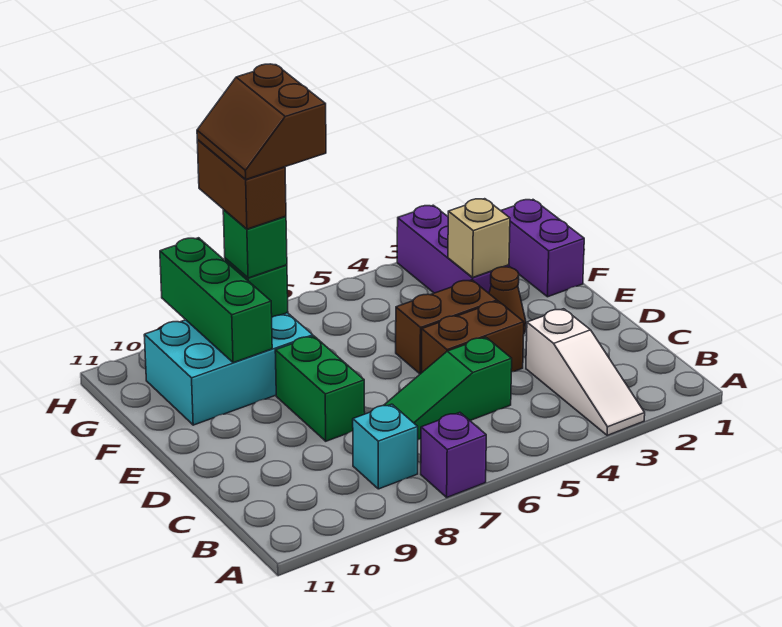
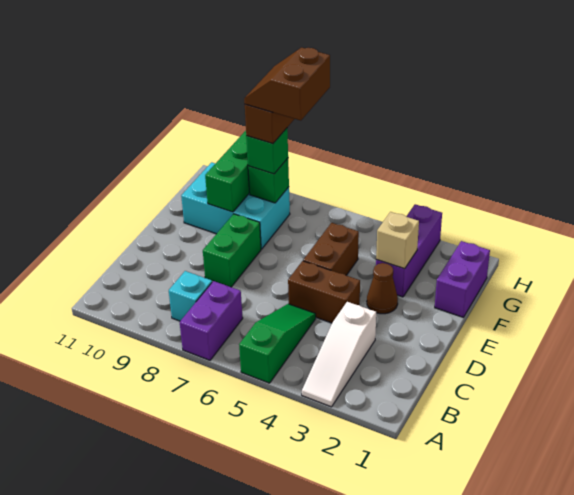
purple 1x1 brick [421,412,486,497] -> purple 1x2 brick [180,281,243,360]
green 1x3 slope [383,337,512,440] -> green 1x3 slope turned to [239,304,316,383]
brown 1x2 brick [396,280,497,374] -> brown 1x2 brick turned to [303,223,359,275]

